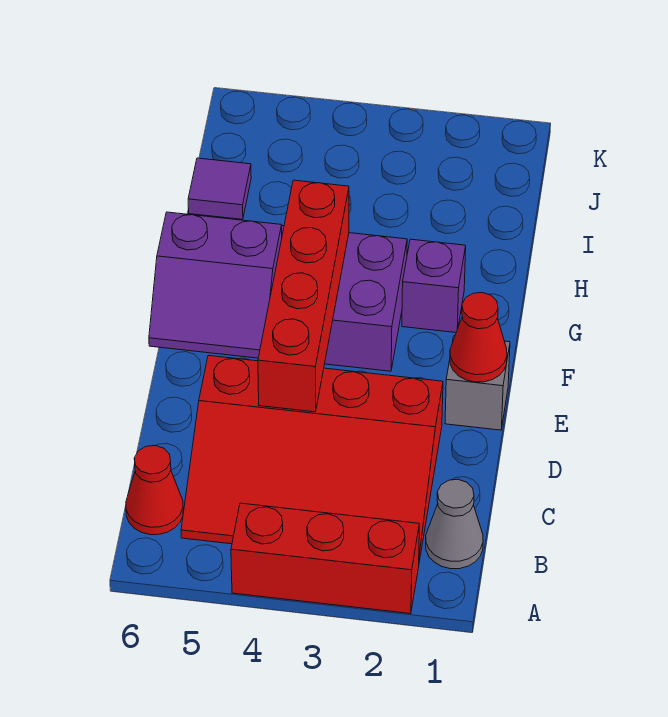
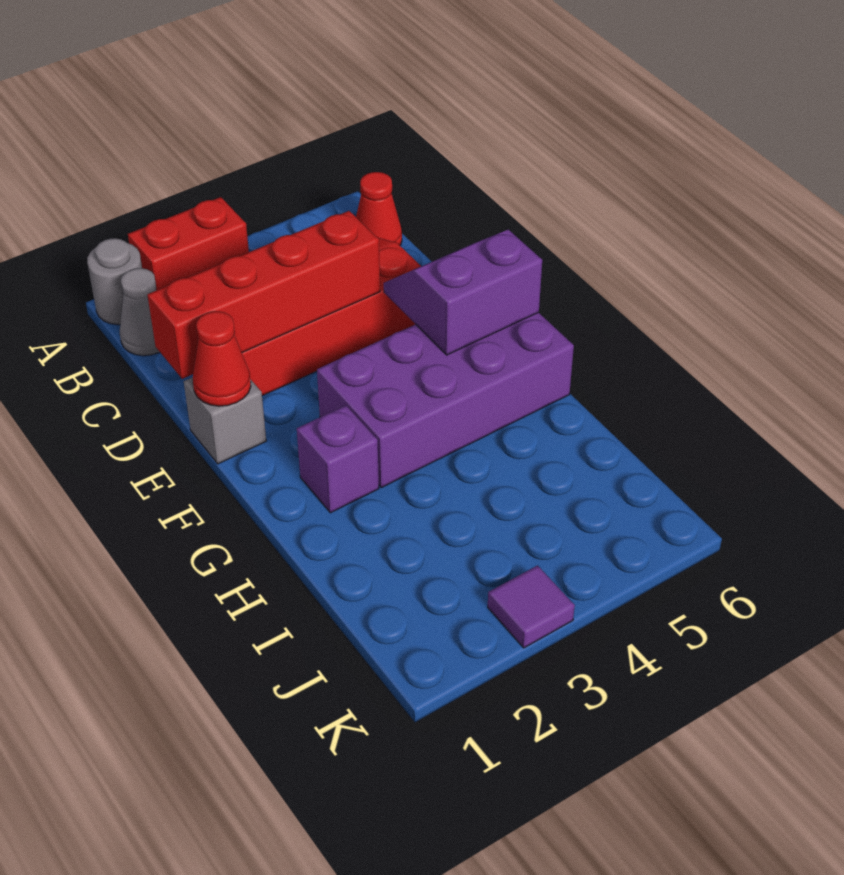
none -> grey 1x1 round brick [87,238,142,325]
red 1x3 brick [231,503,419,614] -> red 1x2 brick [128,197,249,290]
red 1x4 brick [258,180,349,412] -> red 1x4 brick turned to [148,211,380,379]
purple 1x1 tile [188,158,251,219] -> purple 1x1 tile moved to [488,566,575,648]

